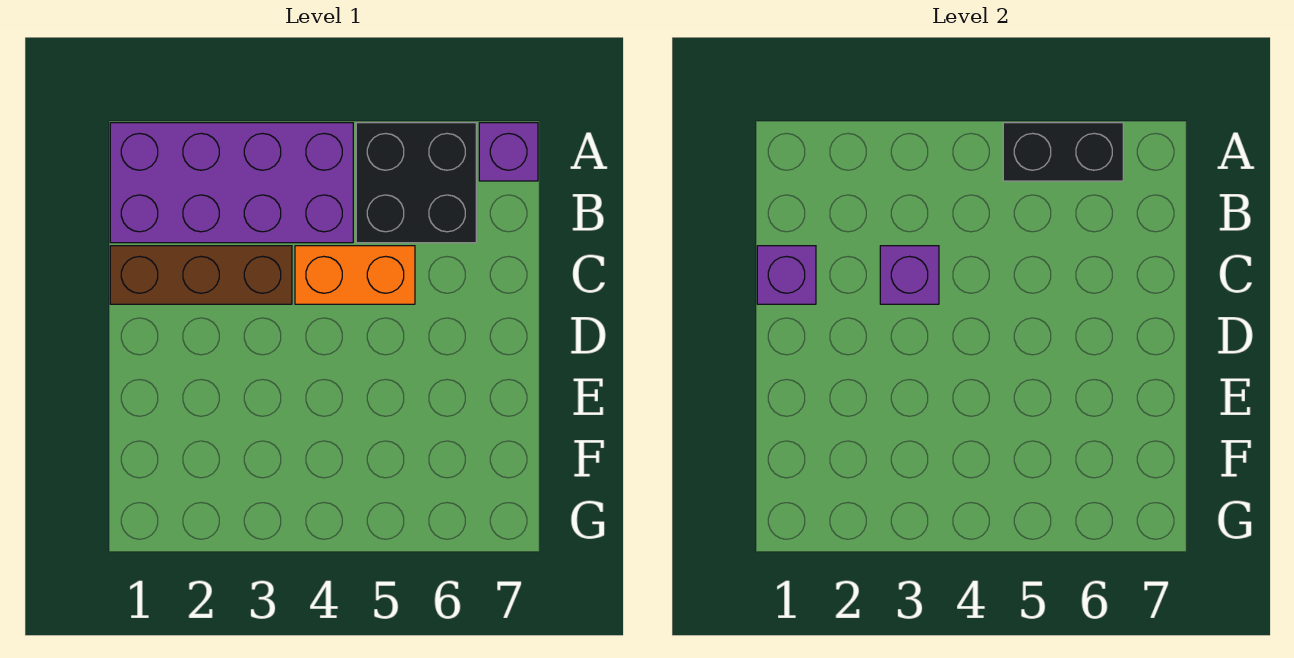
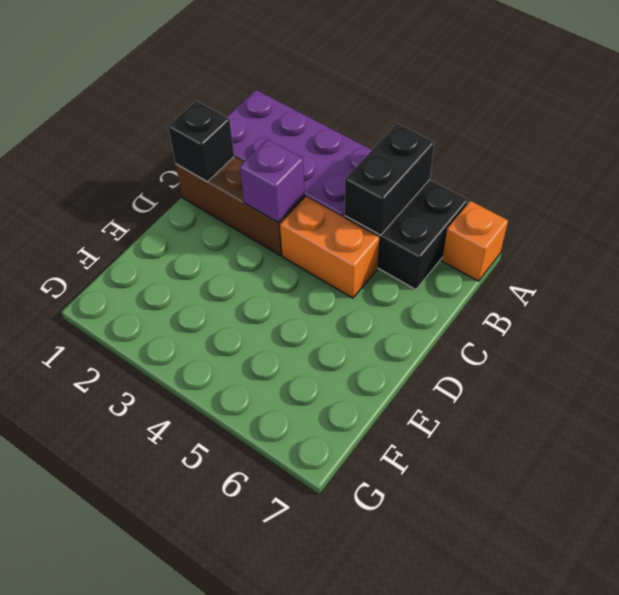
black 1x2 brick [1003,123,1123,181] -> black 1x2 brick turned to [344,123,435,235]
purple 1x1 brick [479,123,538,181] -> orange 1x1 brick [442,201,508,281]
purple 1x1 brick [757,246,816,304] -> black 1x1 brick [168,101,234,182]

